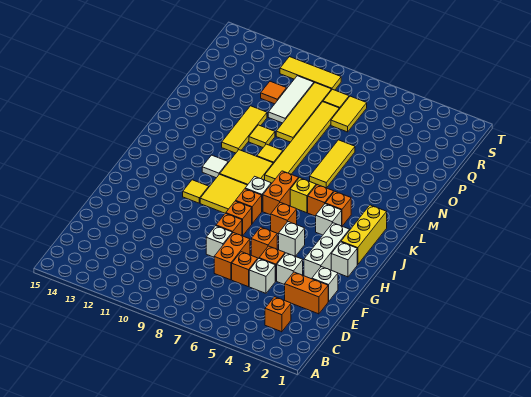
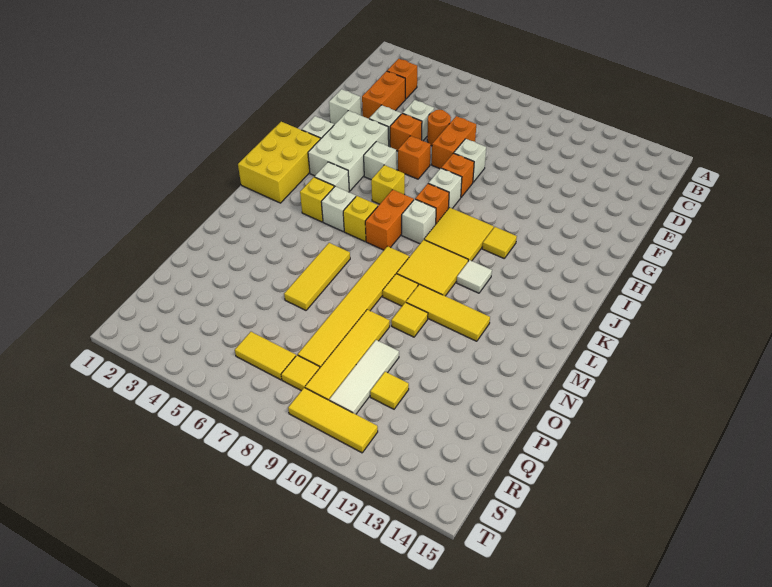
orange 1x2 brick [285,272,329,314] -> orange 1x2 brick turned to [362,71,405,119]
orange 1x1 brick [232,252,258,287] -> orange 1x1 round brick [427,110,451,146]
white 1x3 brick [304,223,350,279] -> white 2x3 brick [308,111,389,191]
orange 1x1 brick [226,201,252,236] -> white 1x1 brick [429,168,462,209]
yellow 1x3 brick [341,205,387,265] -> yellow 2x3 brick [238,122,320,203]
orange 1x1 brick [271,202,297,234] -> yellow 1x1 brick [371,165,405,204]
orange 1x1 brick [325,192,351,226] -> yellow 1x1 brick [300,177,334,222]
orange 1x1 brick [308,185,334,216] -> white 1x1 brick [321,186,356,231]
yellow 1x3 tile [222,106,267,153] -> yellow 1x3 tile turned to [406,284,490,341]
yellow 1x2 tile [331,96,367,132] -> yellow 1x2 tile turned to [235,332,296,380]
orange 1x1 tile [261,81,287,104] -> yellow 1x1 tile [370,372,409,409]

